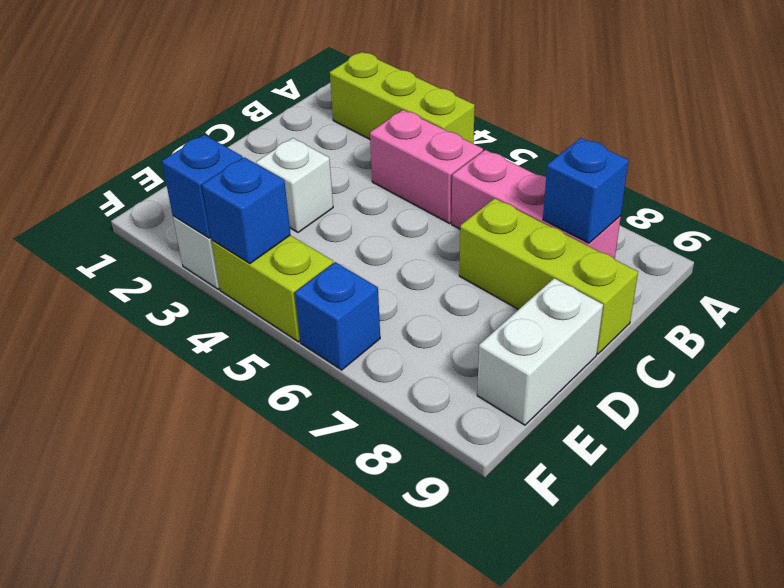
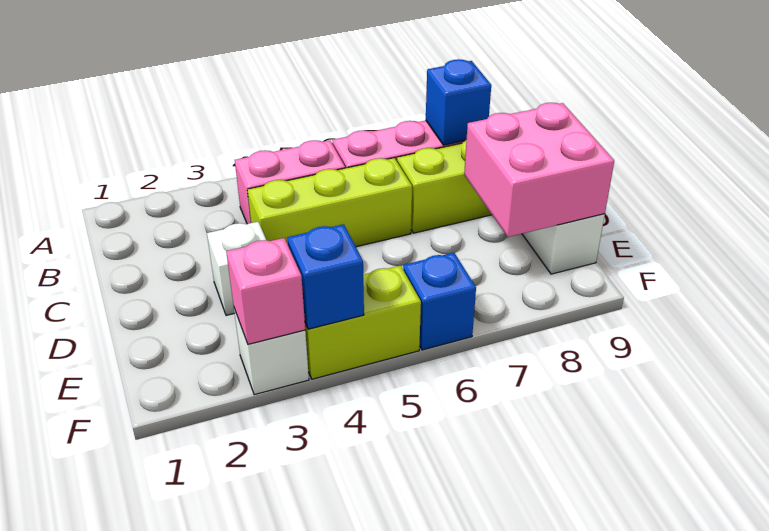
lime 1x3 brick [330,52,475,144] -> lime 1x3 brick moved to [247,158,412,247]
none -> pink 2x2 brick [464,103,614,237]
blue 1x1 brick [162,135,243,238] -> pink 1x1 brick [226,238,305,344]

